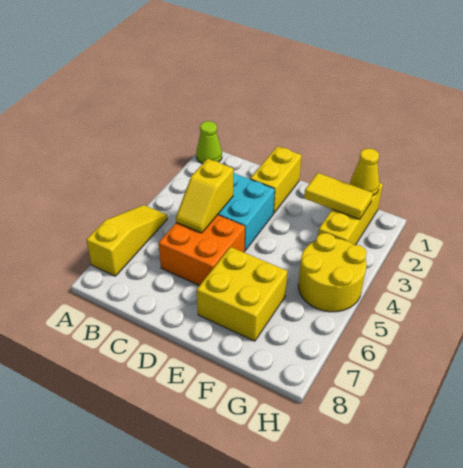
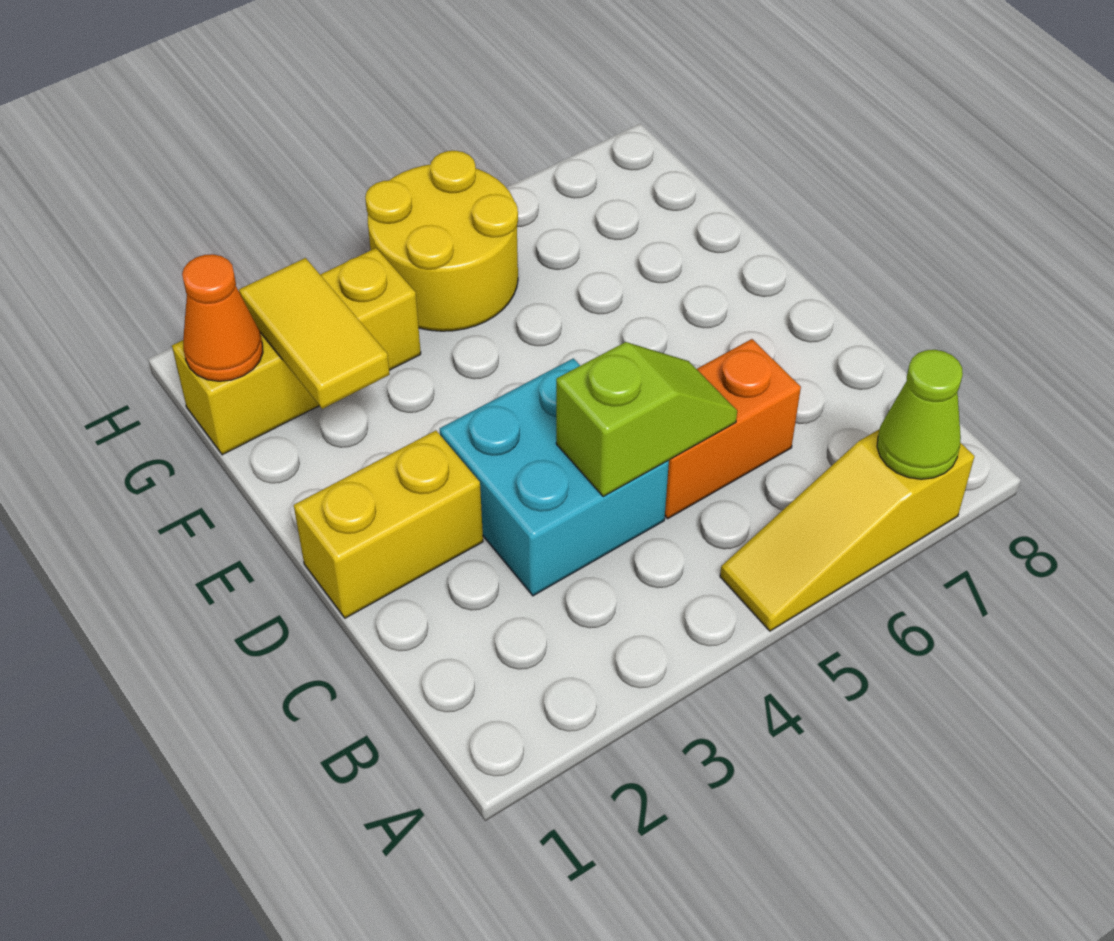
lime 1x1 cone [196,121,222,164] -> lime 1x1 cone moved to [877,350,963,479]
yellow 1x2 slope [176,159,233,233] -> lime 1x2 slope [556,342,737,497]
orange 2x2 brick [158,215,245,286] -> orange 1x2 brick [665,339,801,519]
yellow 2x2 brick [197,247,287,341] -> none
yellow 1x1 cone [350,148,379,195] -> orange 1x1 cone [182,254,263,381]

